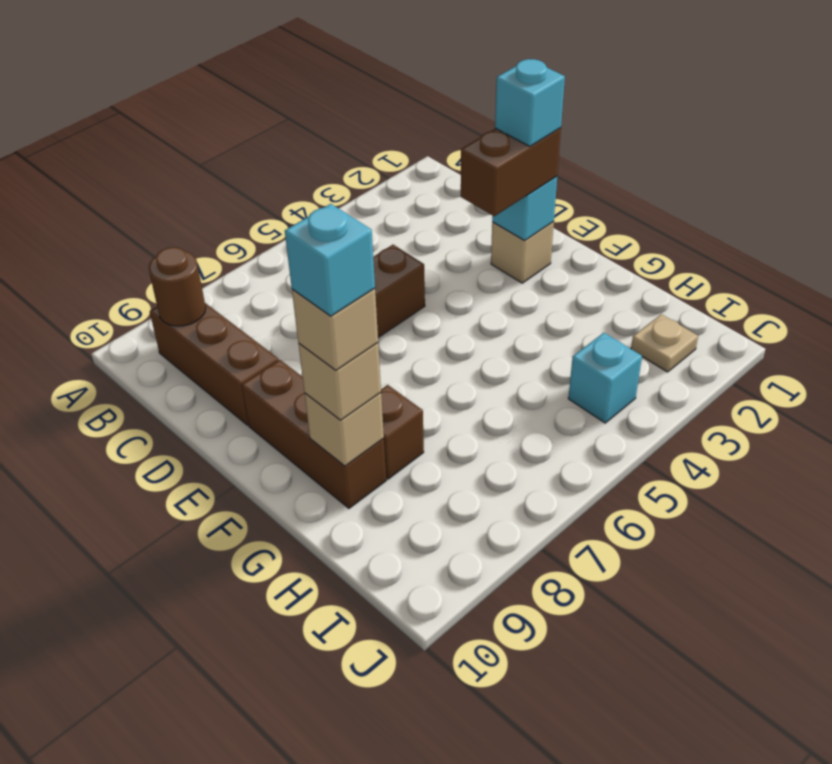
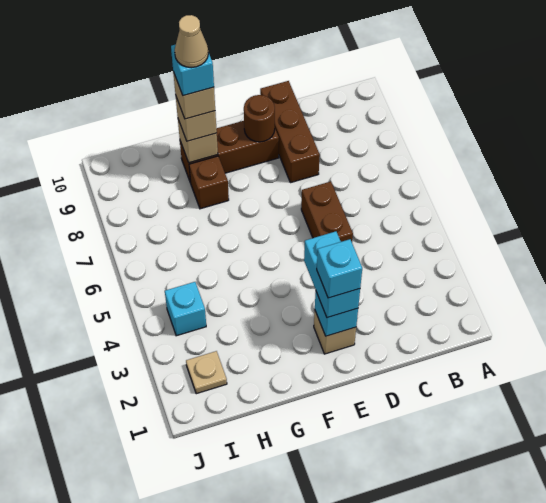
brown 1x3 brick [150,303,279,425] -> brown 1x3 brick turned to [260,81,320,183]
brown 1x1 round brick [149,247,206,326] -> brown 1x1 round brick moved to [244,95,275,142]
brown 1x2 brick [461,128,561,216] -> cyan 1x2 brick [304,231,360,318]
none -> tan 1x1 cone [175,15,208,68]

